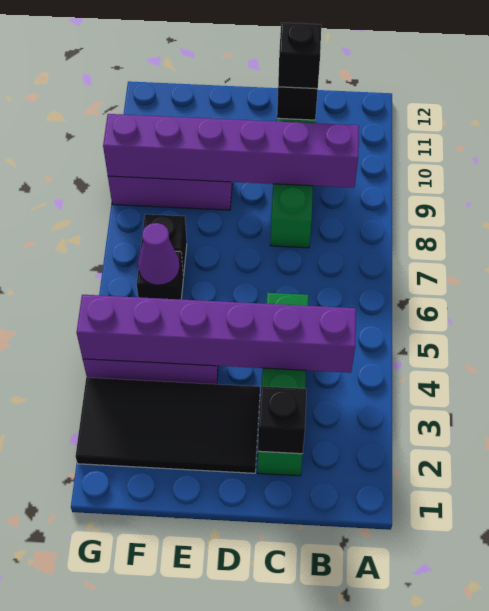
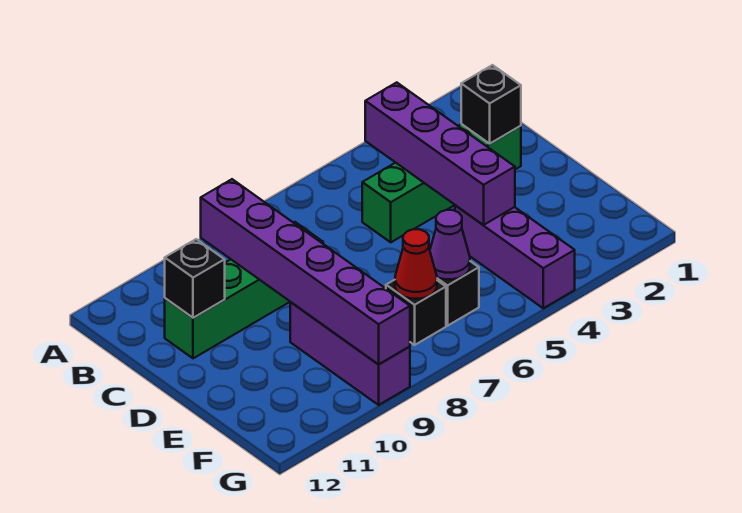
purple 1x6 brick [77,295,356,373] -> purple 1x4 brick [365,82,515,225]
black 1x1 brick [278,23,321,89] -> none
black 2x4 tile [76,378,260,473] -> none
none -> red 1x1 cone [395,229,437,299]

